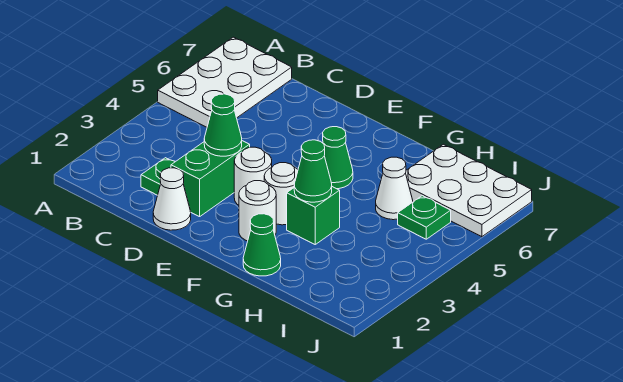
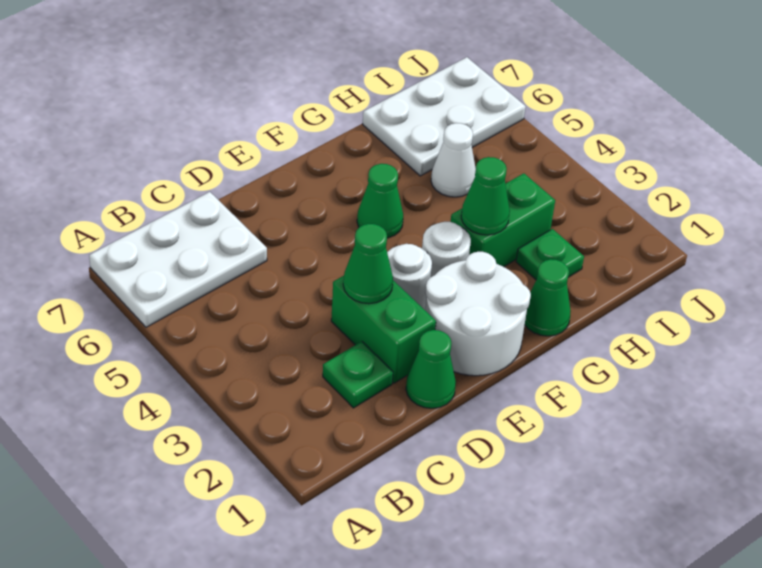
white 2x3 plate [158,37,292,127] -> white 2x3 plate turned to [89,192,267,327]
white 1x1 cone [153,168,191,230] -> green 1x1 cone [406,330,456,408]
white 1x1 round brick [239,181,276,241] -> white 2x2 round brick [425,252,531,376]
green 1x1 brick [287,187,340,244] -> green 1x2 brick [451,173,555,267]
green 1x1 plate [398,196,451,239] -> green 1x1 plate moved to [516,229,584,280]

